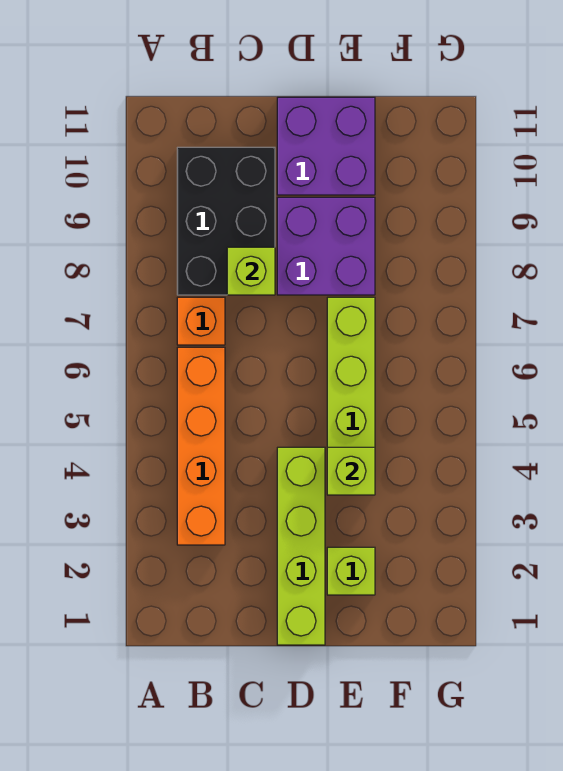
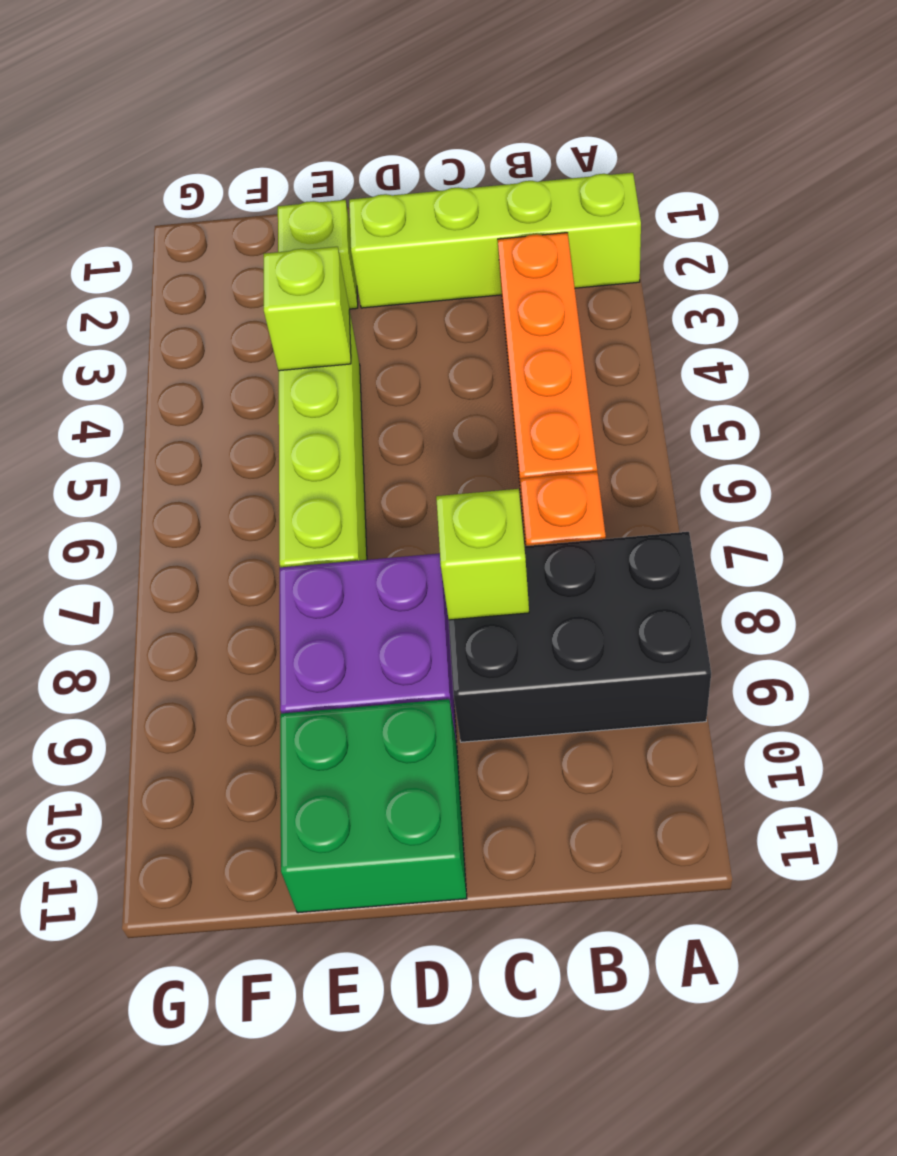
black 2x3 brick [177,147,275,295] -> black 2x3 brick turned to [449,532,711,742]
lime 1x4 brick [277,447,325,645] -> lime 1x4 brick turned to [349,173,641,308]
purple 2x2 brick [277,97,375,195] -> green 2x2 brick [280,699,467,913]

